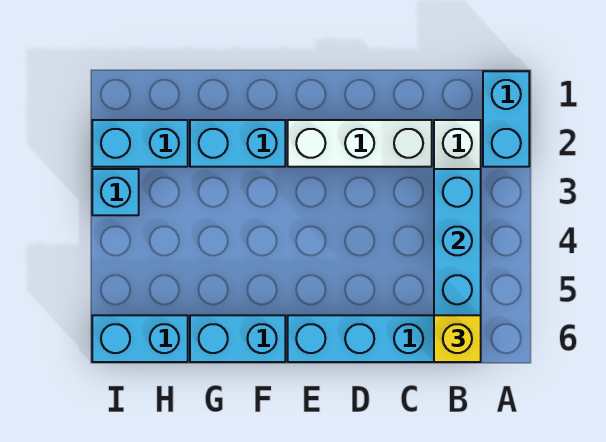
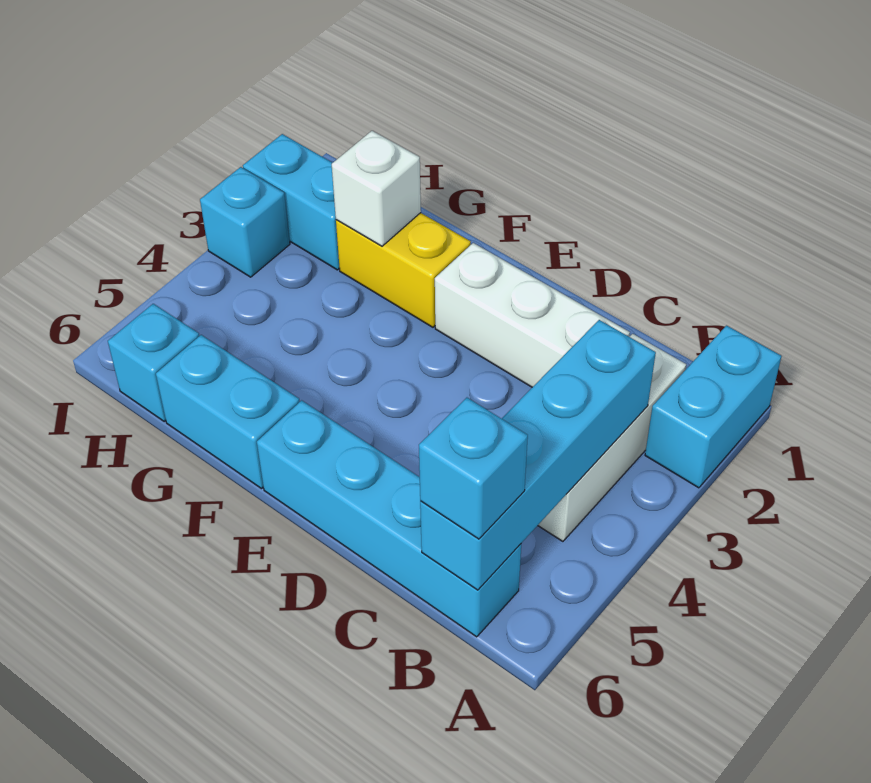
yellow 1x1 brick [434,315,481,362] -> cyan 1x1 brick [419,398,528,539]
cyan 1x2 brick [190,120,285,167] -> yellow 1x2 brick [336,213,471,327]
none -> white 1x1 brick [332,131,421,246]
cyan 1x2 brick [92,315,188,362] -> cyan 1x1 brick [108,304,199,422]

